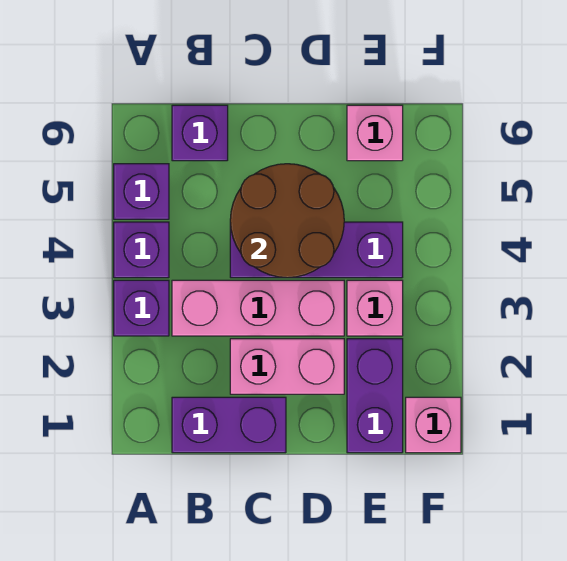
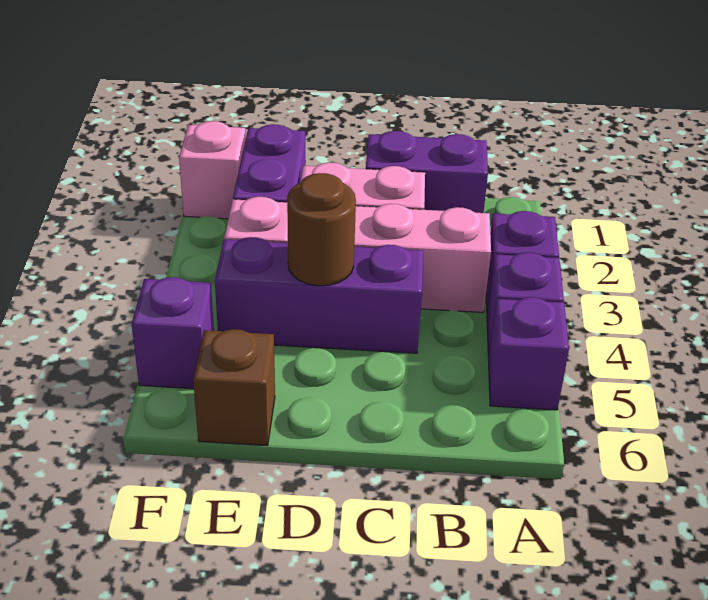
purple 1x1 brick [172,105,228,161] -> purple 1x1 brick moved to [132,277,214,389]
brown 2x2 round brick [230,164,344,278] -> brown 1x1 round brick [287,173,356,286]
pink 1x1 brick [347,105,403,161] -> brown 1x1 brick [193,329,275,446]

